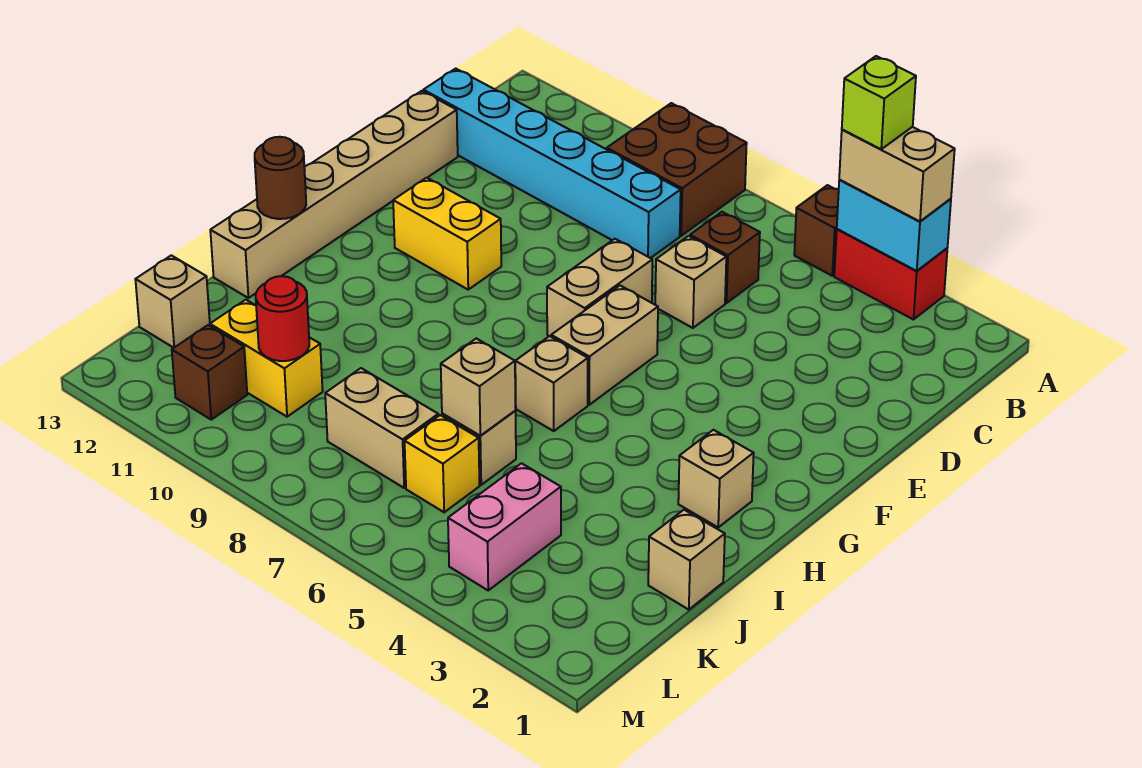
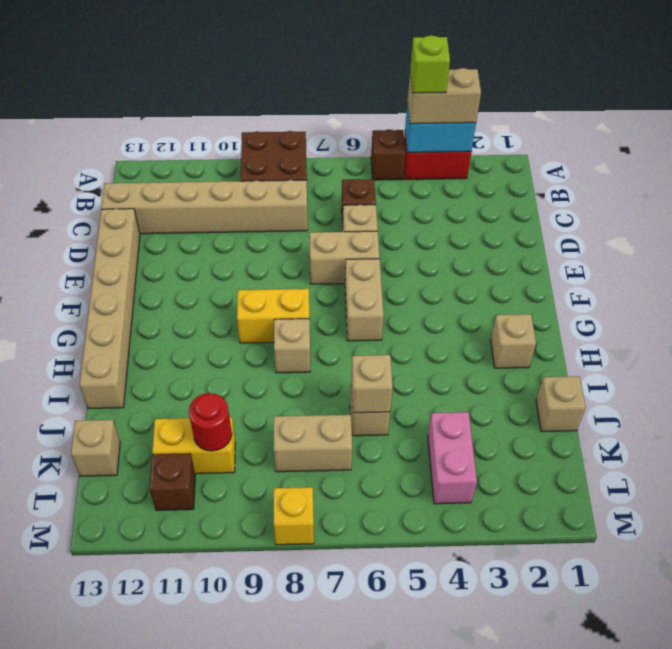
cyan 1x6 brick [423,69,681,258] -> tan 1x6 brick [101,180,308,234]
tan 1x2 brick [547,239,652,337] -> tan 1x2 brick turned to [309,231,380,284]
yellow 1x2 brick [393,178,501,289] -> yellow 1x2 brick moved to [237,289,309,343]
tan 1x1 brick [515,336,588,431] -> tan 1x1 brick moved to [274,319,310,373]
brown 1x1 round brick [255,137,306,219] -> none
yellow 1x1 brick [405,415,479,512] -> yellow 1x1 brick moved to [273,487,314,545]

